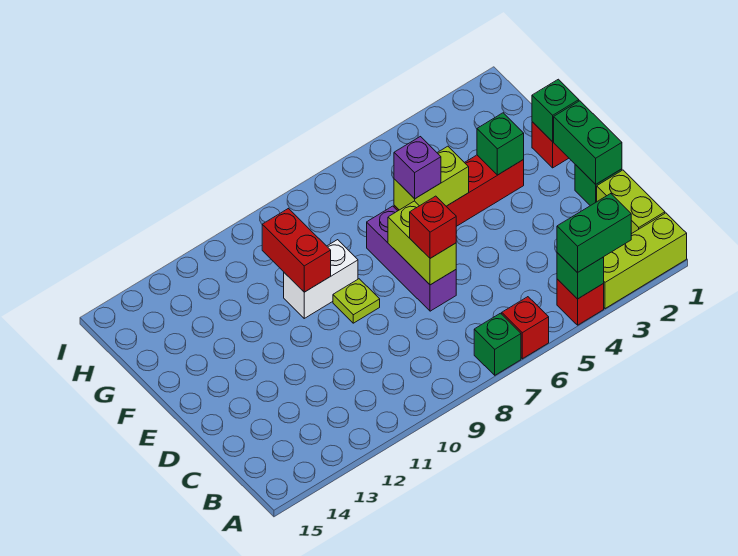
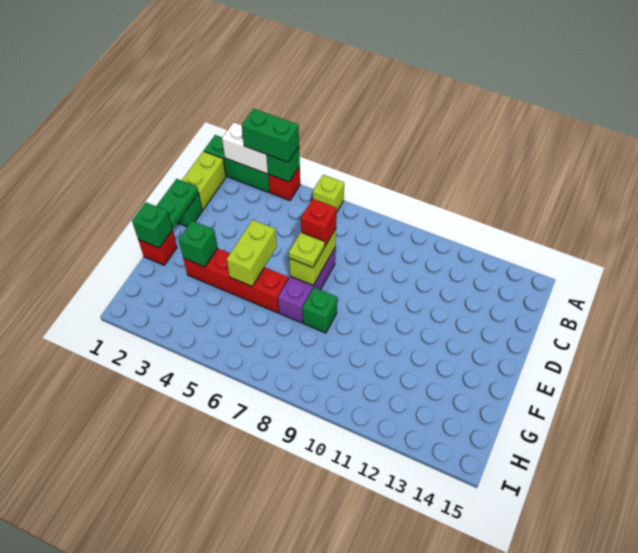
lime 1x3 brick [603,213,687,309] -> green 1x3 brick [204,135,270,192]
red 1x1 brick [502,297,549,359] -> lime 1x1 brick [313,175,344,211]
green 1x1 brick [474,313,521,375] -> green 1x1 brick moved to [302,287,337,333]
green 1x2 brick [554,101,622,184] -> green 1x2 plate [157,179,199,229]
lime 1x1 plate [333,279,380,323] -> lime 1x1 plate moved to [289,233,325,268]
lime 1x2 brick [394,146,469,210] -> lime 1x2 brick turned to [227,220,277,286]
purple 1x1 brick [394,137,441,199] -> none
white 1x2 brick [284,240,358,318] -> white 1x2 brick moved to [222,122,268,174]
red 1x2 brick [262,209,331,292] -> none

